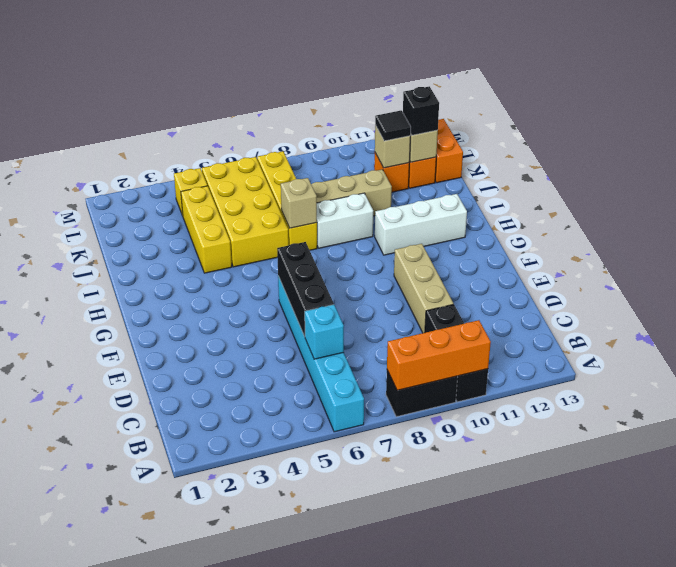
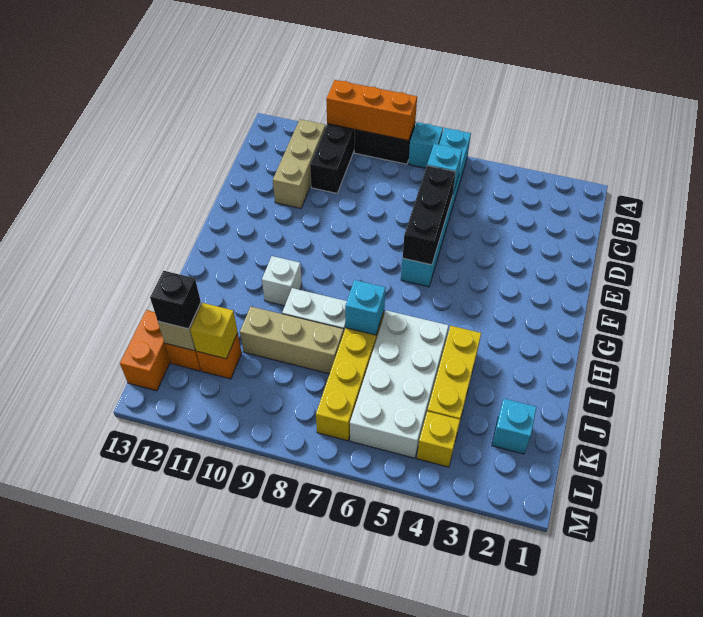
none -> cyan 1x1 brick [408,122,443,168]
tan 1x3 brick [394,244,454,333] -> tan 1x3 brick moved to [273,119,326,208]
white 1x3 brick [375,194,467,255] -> white 1x1 brick [262,256,302,306]
yellow 2x4 brick [202,157,289,267] -> white 2x4 brick [350,310,449,458]
tan 1x1 brick [281,178,317,228] -> cyan 1x1 brick [345,280,386,335]
none -> cyan 1x1 brick [492,399,536,454]
tan 1x1 brick [375,125,410,168] -> yellow 1x1 brick [190,303,238,359]
black 1x1 tile [375,111,411,141] -> none

